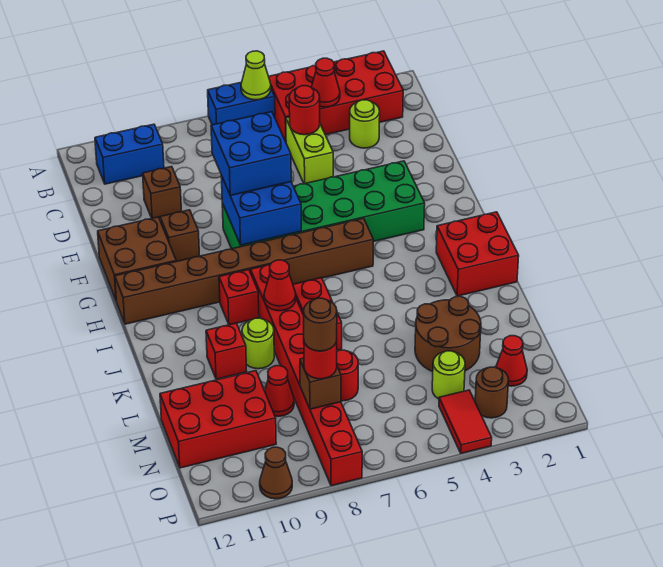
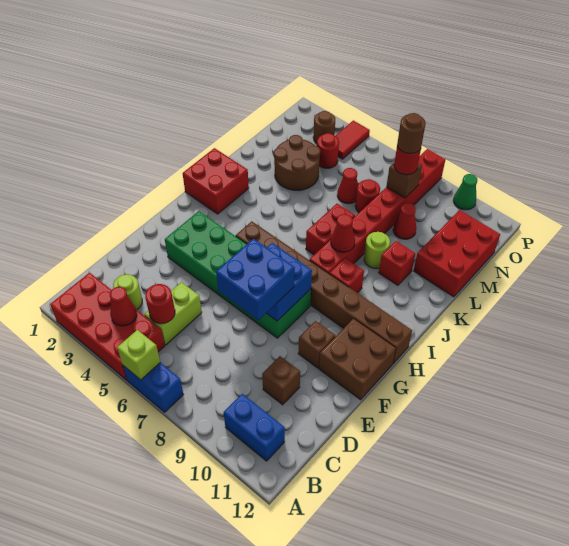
lime 1x1 cone [241,51,271,100] -> lime 1x1 brick [117,330,160,380]
red 2x3 brick [160,371,276,468] -> red 2x3 brick turned to [414,210,500,297]
red 1x1 cone [496,336,527,386] -> red 1x1 cone moved to [337,168,358,204]
lime 1x1 round brick [432,351,465,399] -> red 1x1 round brick [317,133,339,168]
brown 1x1 cone [260,447,292,499] -> green 1x1 cone [453,174,477,210]

